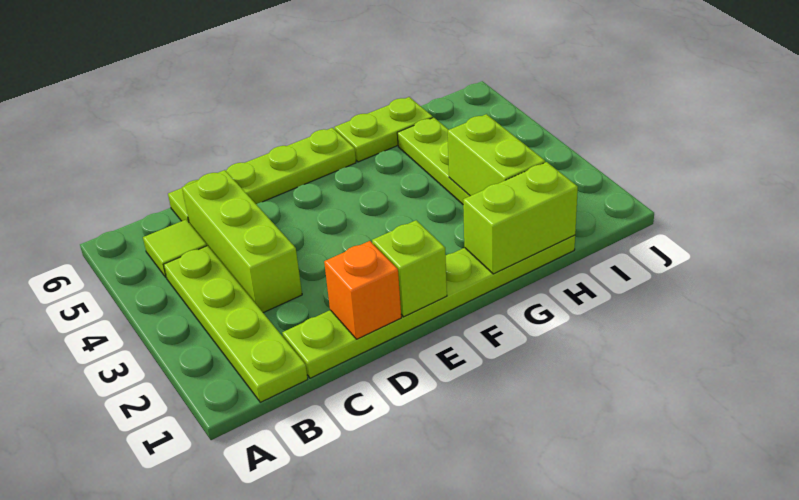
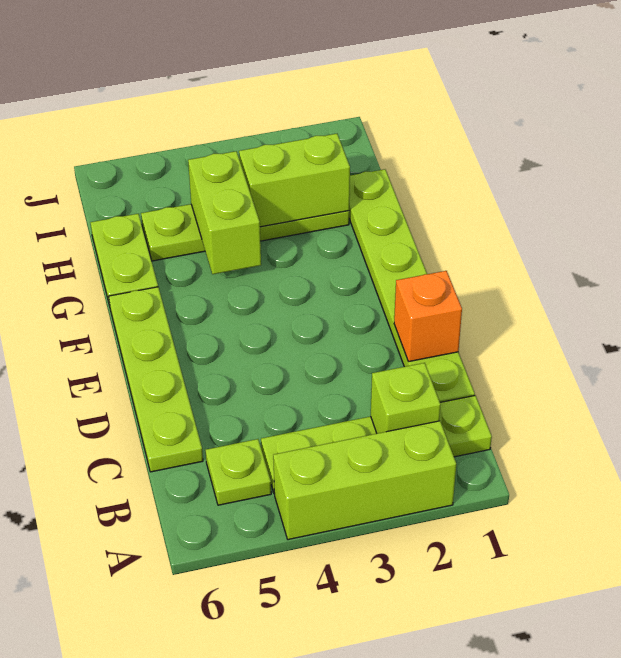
lime 1x1 tile [143,220,207,277] -> lime 1x1 plate [206,439,271,505]
lime 1x3 brick [182,170,302,313] -> lime 1x3 brick moved to [273,421,456,540]
lime 1x1 brick [372,220,447,317] -> lime 1x1 brick moved to [371,363,441,433]
lime 1x2 brick [463,162,578,274] -> lime 1x2 brick moved to [188,151,261,274]

